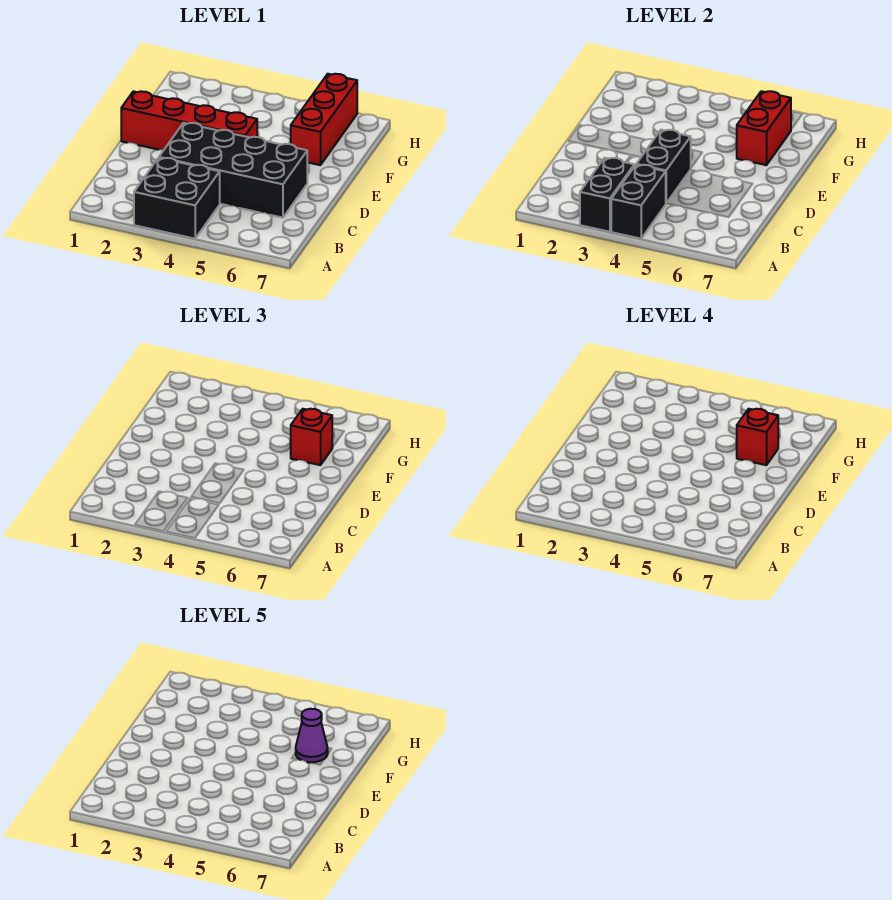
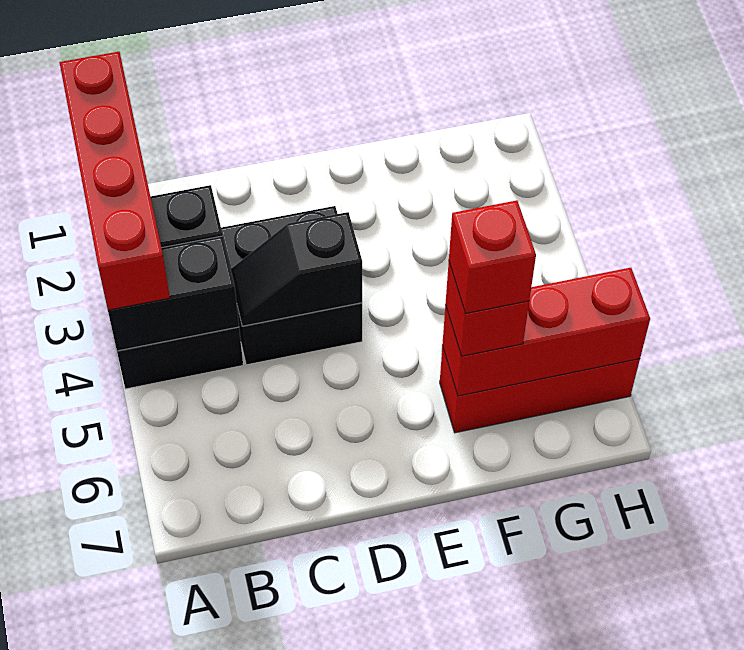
black 2x4 brick [159,123,307,218] -> black 2x2 brick [221,206,362,365]
black 1x2 brick [636,130,691,203] -> black 1x2 slope [231,212,362,326]
red 1x4 brick [121,91,257,150] -> red 1x4 brick moved to [59,52,170,310]
red 1x2 brick [737,91,791,165] -> red 1x3 brick [442,268,650,396]
purple 1x1 cone [296,709,328,762] -> none

